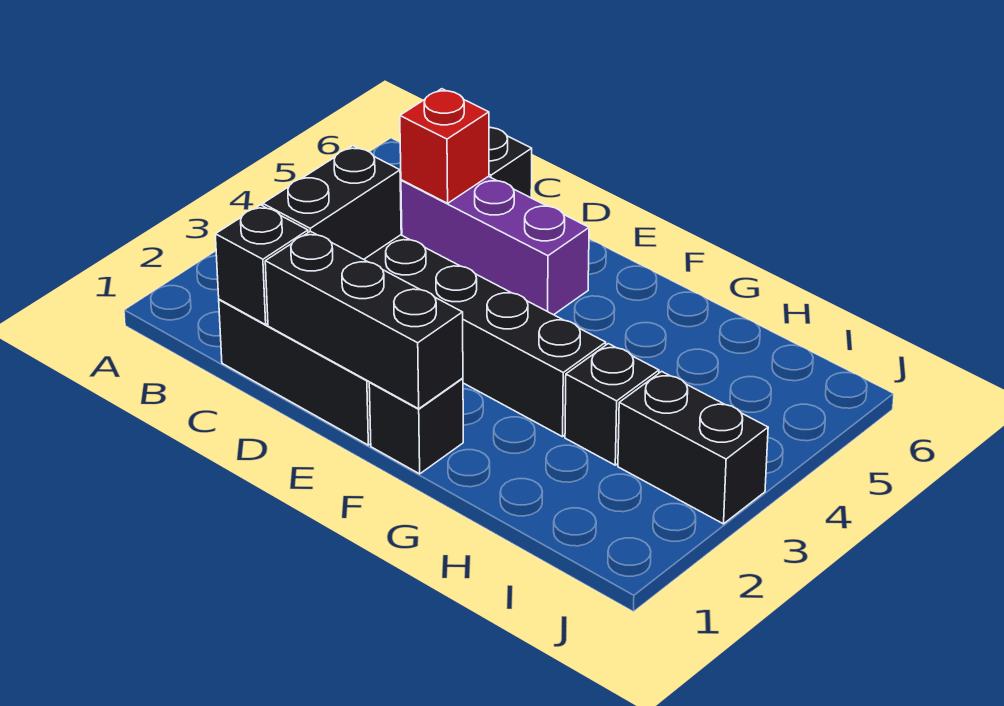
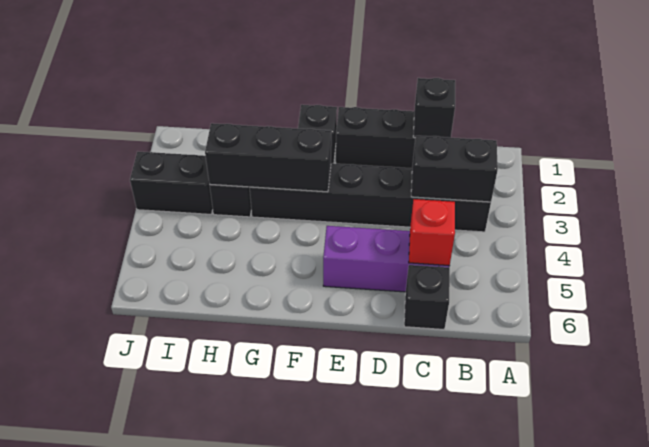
black 1x2 brick [263,146,401,259] -> black 1x2 brick turned to [411,136,498,202]
black 1x3 brick [265,231,463,409] -> black 1x3 brick moved to [205,123,331,192]

